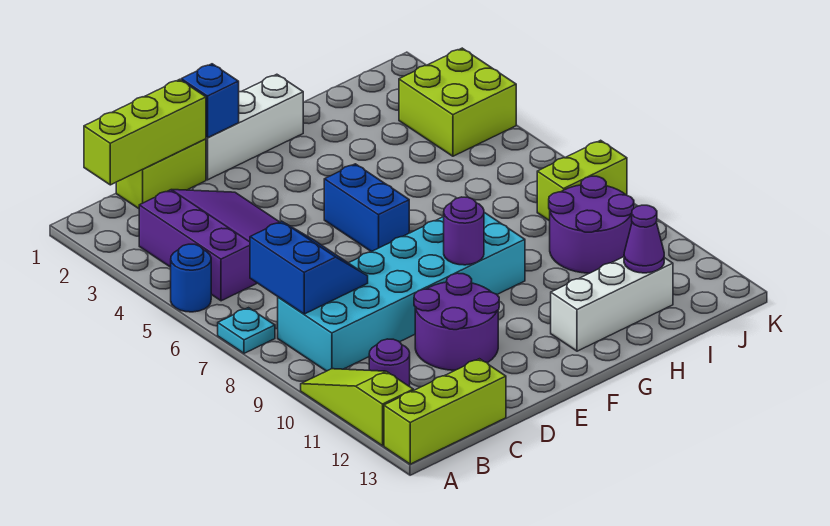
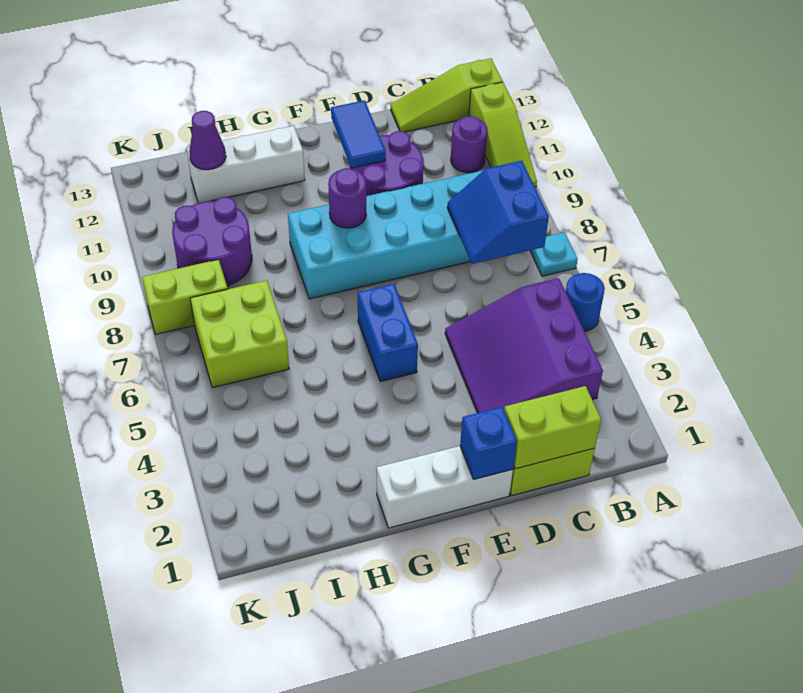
lime 1x3 brick [384,359,506,464] -> lime 1x3 slope [391,58,503,132]
lime 1x3 brick [84,79,206,185] -> lime 1x2 brick [504,386,601,469]
none -> blue 1x2 tile [331,100,386,168]
lime 2x2 brick [399,48,516,156] -> lime 2x2 brick moved to [190,280,289,388]

